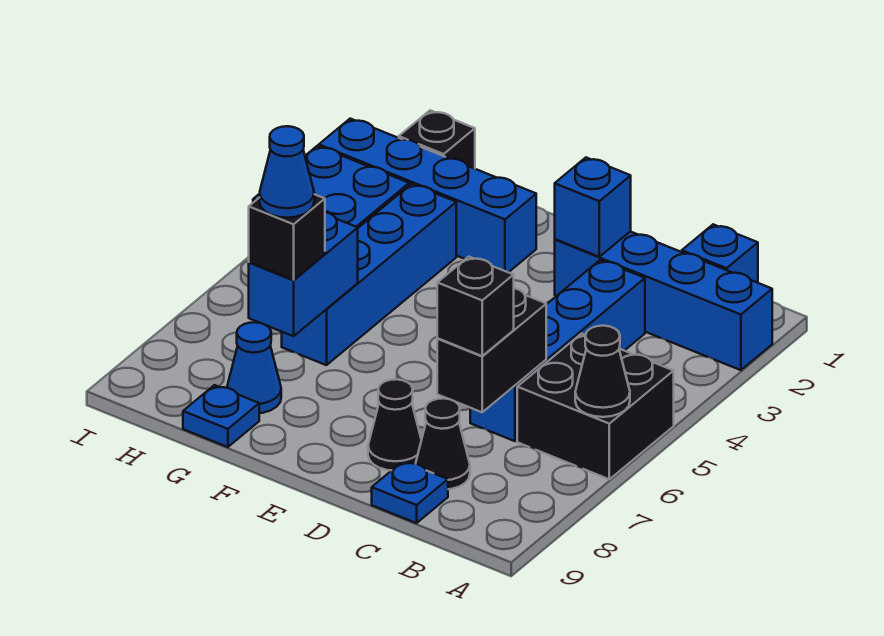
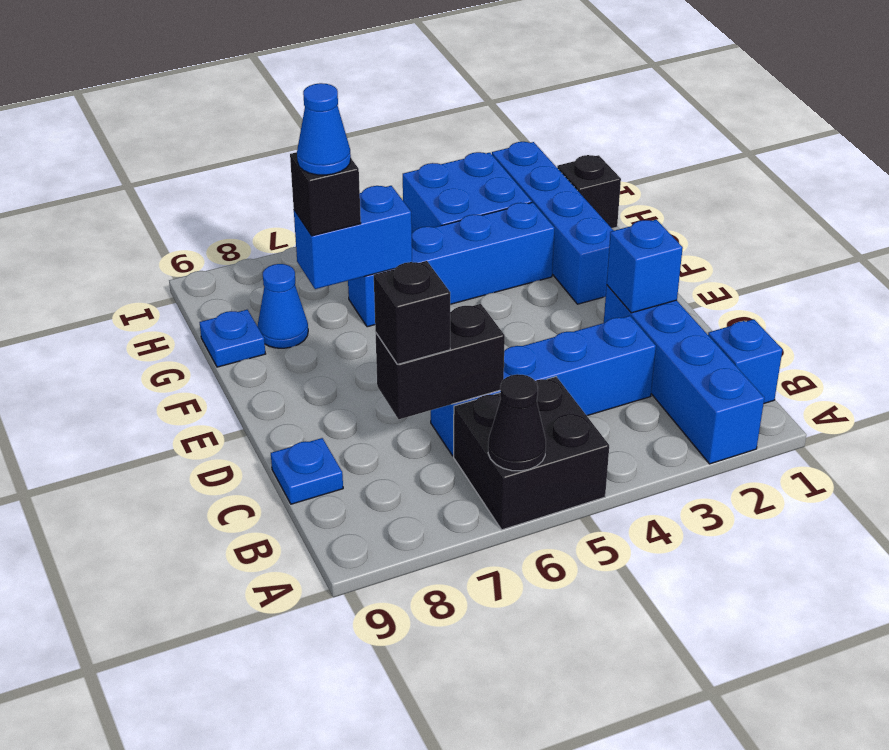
black 1x1 cone [416,398,470,489] -> none
black 1x1 cone [368,379,421,470] -> none

